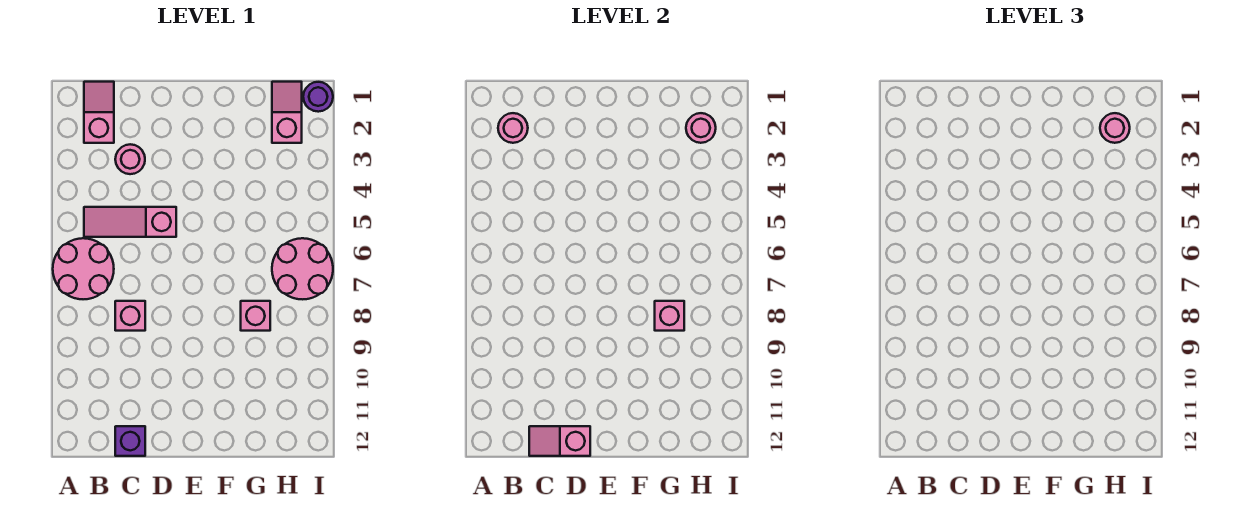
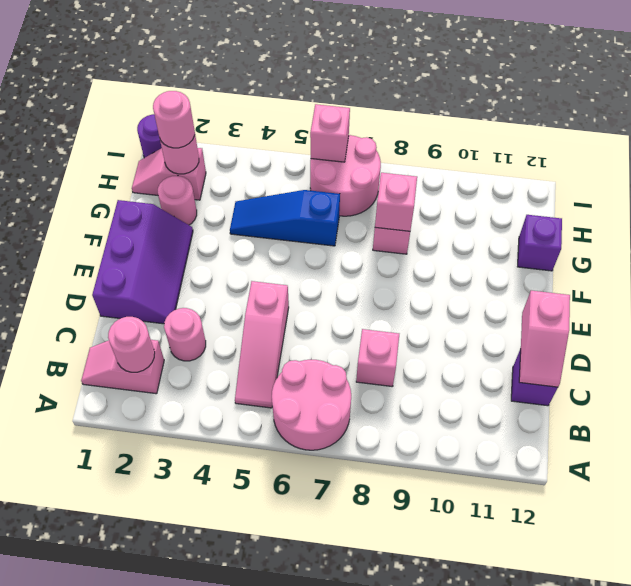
none -> purple 2x3 slope [92,200,193,324]
none -> pink 1x1 round brick [158,176,197,225]
none -> blue 1x3 slope [230,190,340,246]
none -> purple 1x1 brick [518,215,562,271]
none -> pink 1x1 brick [310,104,350,162]

